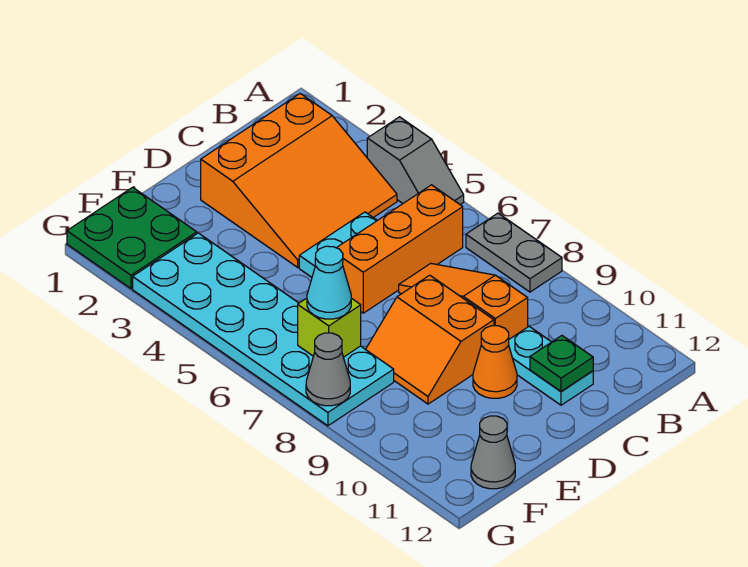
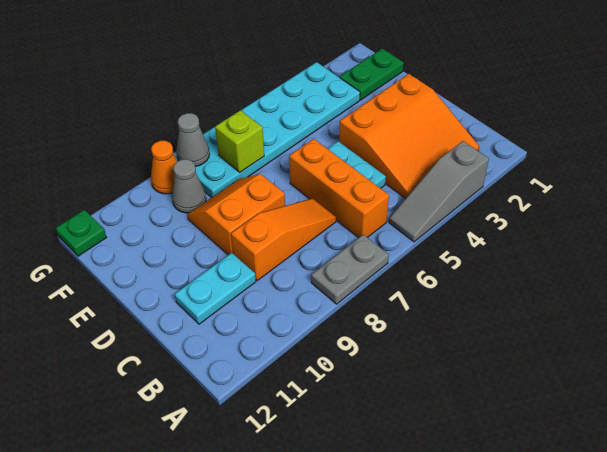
grey 1x2 slope [367,117,464,205] -> grey 1x3 slope [389,141,489,242]
orange 3x3 slope [201,94,397,267] -> orange 3x3 slope turned to [339,74,479,199]
green 1x1 plate [530,336,593,392] -> green 1x1 plate moved to [56,210,107,256]
orange 1x1 cone [473,326,517,398] -> orange 1x1 cone moved to [151,141,177,194]
green 2x2 plate [67,187,197,288] -> green 1x2 plate [340,49,404,100]
cyan 1x1 cone [307,246,351,319] -> none
grey 1x1 cone [471,416,515,489] -> grey 1x1 cone moved to [172,159,206,213]

